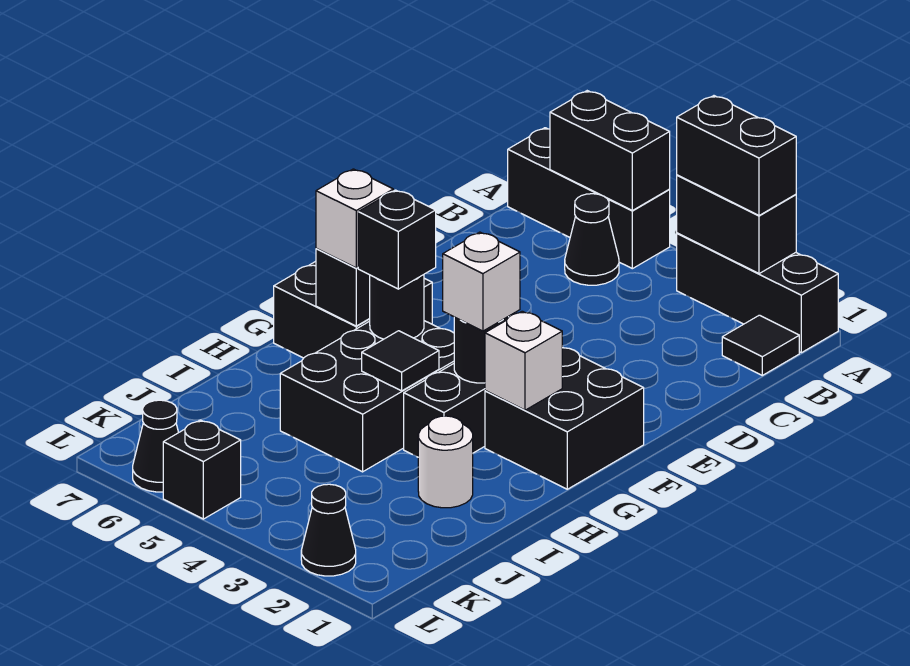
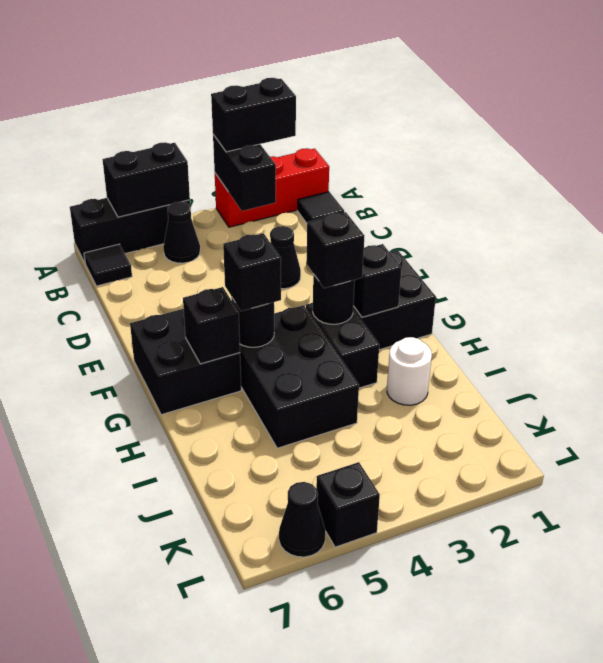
black 1x3 brick [677,233,838,353] -> red 1x3 brick [215,148,329,227]
black 1x2 brick [677,175,796,274] -> black 1x2 brick turned to [213,135,276,211]
white 1x1 brick [485,311,562,410] -> black 1x1 brick [353,244,402,317]
white 1x1 brick [443,232,520,331] -> black 1x1 brick [307,212,364,288]
white 1x1 brick [316,169,393,268] -> none
black 1x1 tile [362,331,439,391] -> black 1x1 tile moved to [84,244,132,286]
black 1x1 cone [301,484,356,576] -> black 1x1 cone moved to [270,226,301,289]

